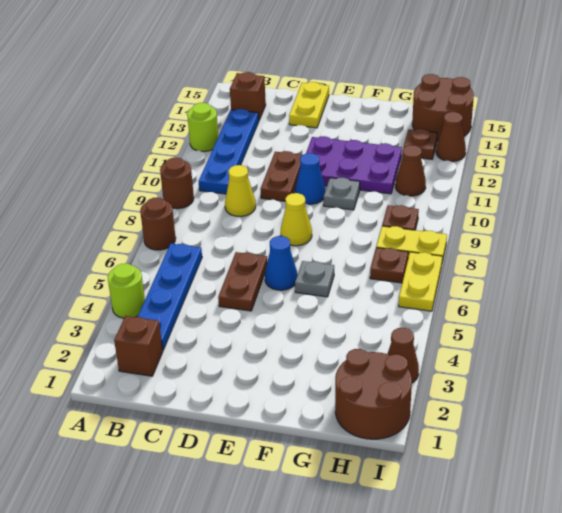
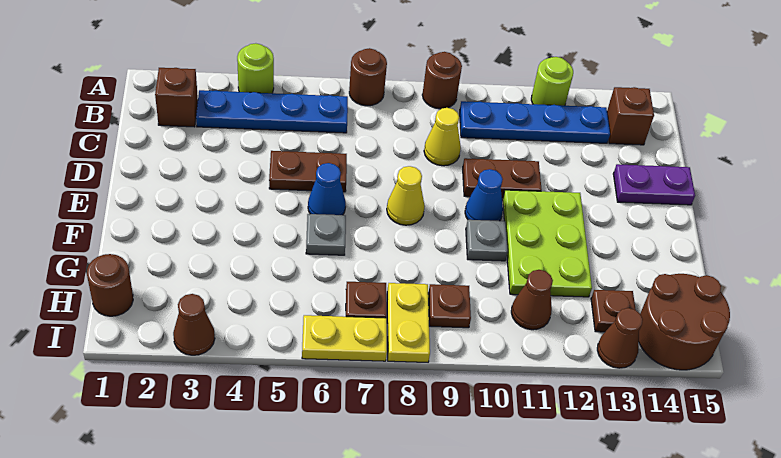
yellow 1x2 plate [289,82,329,128] -> purple 1x2 plate [613,164,695,205]
purple 2x3 plate [306,136,402,194] -> lime 2x3 plate [503,190,592,297]
brown 2x2 round brick [335,349,412,439] -> brown 1x1 round brick [87,254,133,316]

